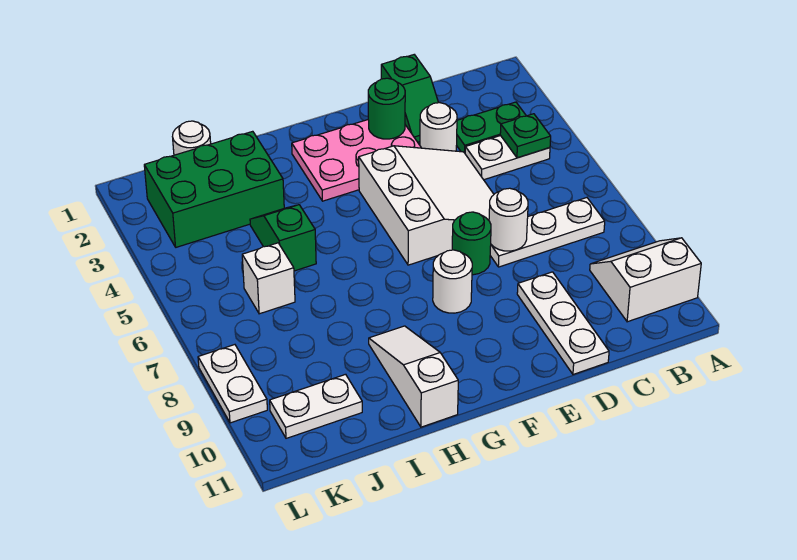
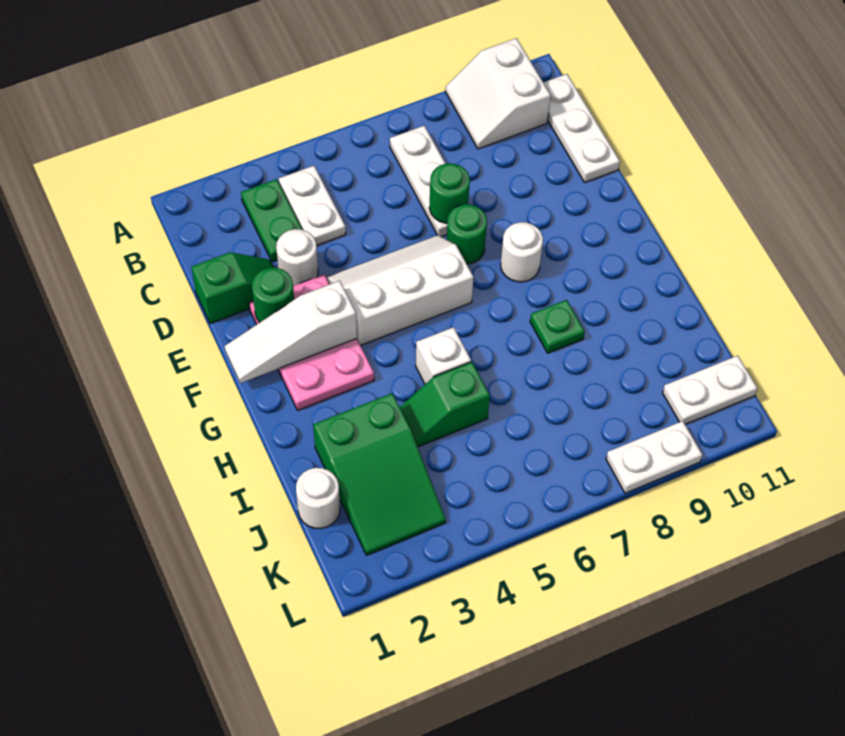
green 1x1 plate [500,114,551,158] -> green 1x1 plate moved to [530,300,585,353]
white 3x3 slope [359,146,494,265] -> white 2x3 slope [327,235,474,345]
white 1x1 round brick [489,188,528,251] -> green 1x1 round brick [429,163,470,223]
white 1x3 plate [517,272,609,374] -> white 1x3 plate turned to [543,74,620,182]
white 1x3 slope [369,326,458,427] -> white 1x3 slope moved to [225,281,357,383]
green 2x3 brick [144,131,284,247] -> green 2x3 slope [313,393,446,555]
white 1x1 brick [242,243,295,314] -> white 1x1 brick moved to [416,327,471,384]
white 1x2 plate [270,374,362,438] -> white 1x2 plate turned to [663,356,758,424]

